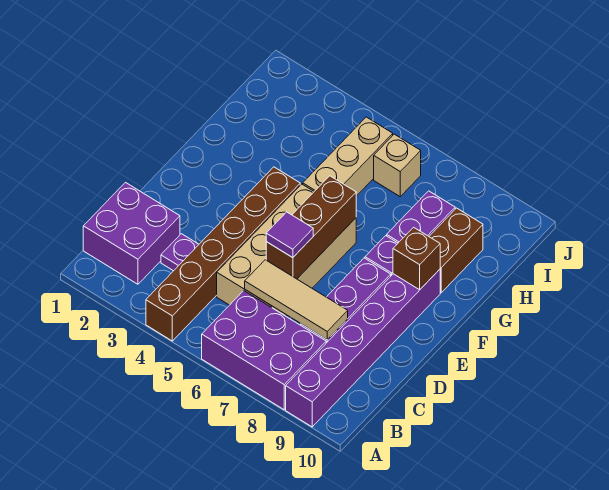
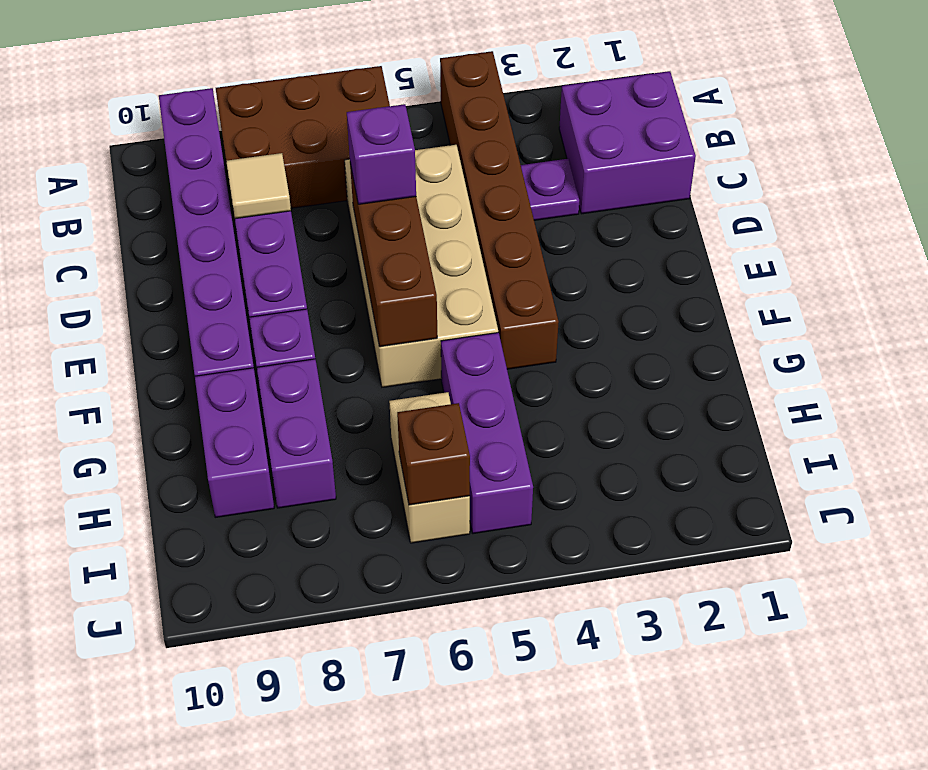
purple 2x3 brick [202,291,326,410] -> brown 2x3 brick [216,66,390,208]
tan 1x3 tile [245,260,348,340] -> tan 1x1 tile [226,153,291,219]
purple 1x1 tile [266,212,313,258] -> purple 1x1 brick [347,104,416,204]
brown 1x1 brick [393,227,440,290] -> brown 1x1 brick moved to [397,403,470,505]
tan 1x3 brick [303,117,393,196] -> purple 1x3 brick [441,333,533,534]
brown 1x2 brick [429,208,483,293] -> purple 1x2 brick [195,368,274,517]
tan 1x1 brick [374,134,421,196] -> tan 1x2 brick [389,392,470,543]

